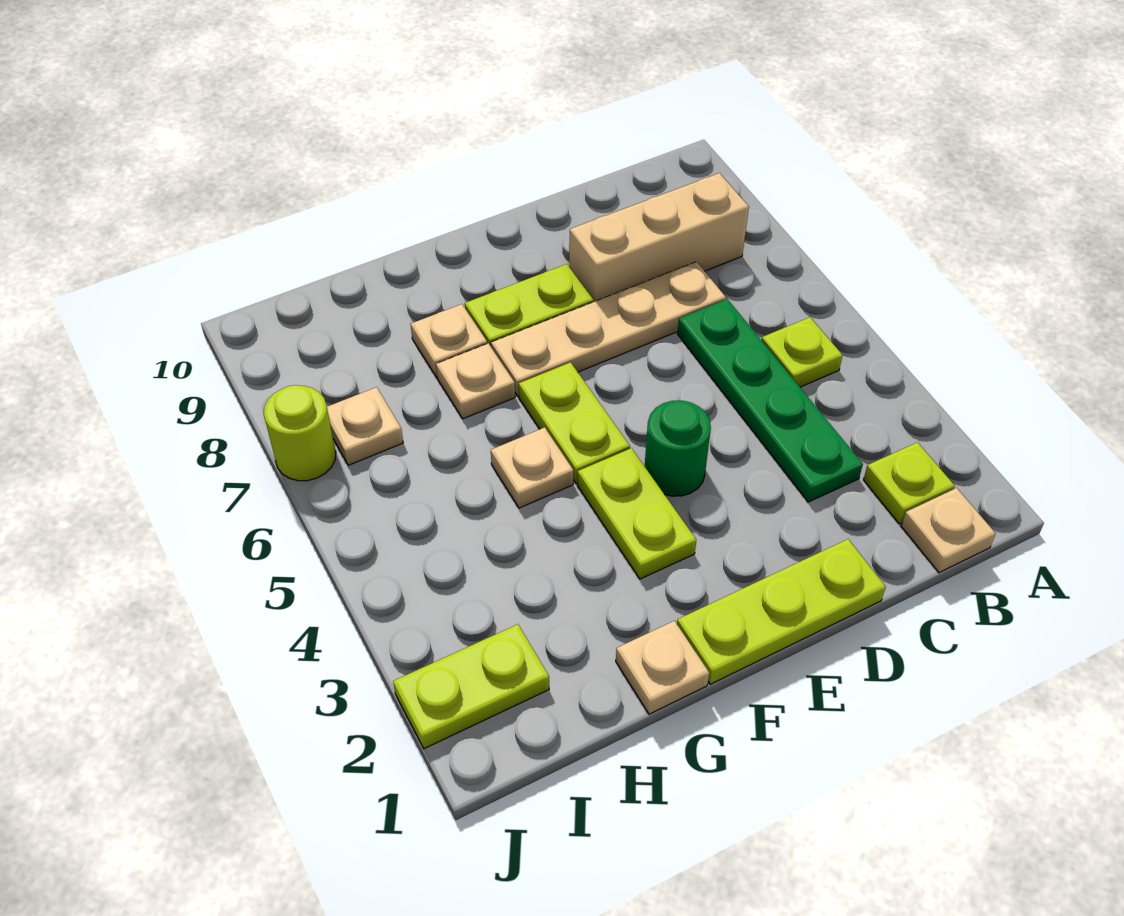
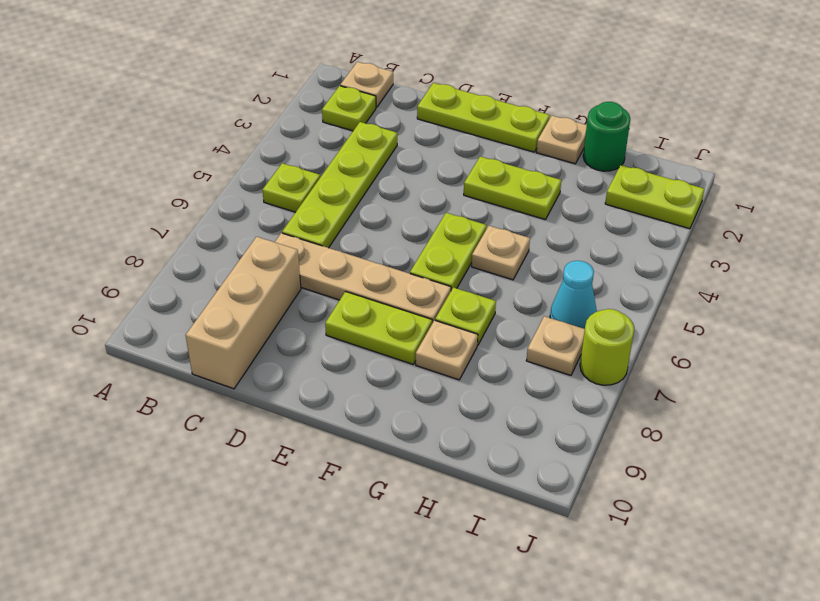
tan 1x3 brick [569,173,749,302] -> tan 1x3 brick turned to [186,237,301,389]
green 1x4 plate [678,299,863,502] -> lime 1x4 plate [282,122,397,248]
green 1x1 round brick [645,400,711,496] -> green 1x1 round brick moved to [583,102,630,171]
lime 1x2 plate [578,448,696,579] -> lime 1x2 plate turned to [464,157,561,220]
tan 1x1 plate [436,343,515,419] -> lime 1x1 plate [435,287,496,345]
none -> cyan 1x1 cone [550,261,597,329]

